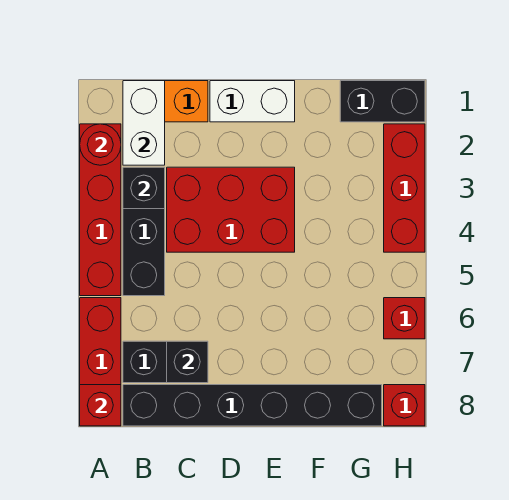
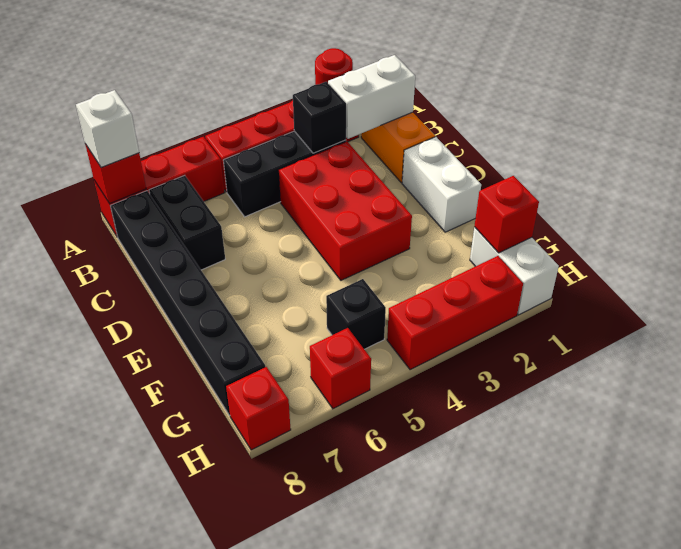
none -> white 1x1 brick [76,90,139,168]
black 1x1 brick [167,341,208,383] -> black 1x1 brick moved to [326,279,386,349]
black 1x2 brick [340,81,425,122] -> white 1x2 brick [470,227,559,315]
none -> red 1x1 brick [474,176,539,253]

